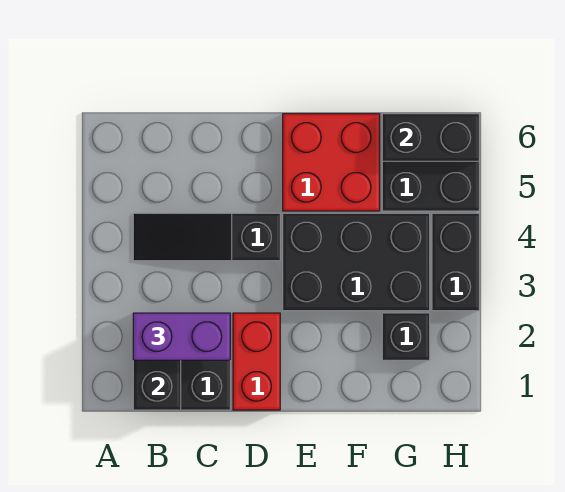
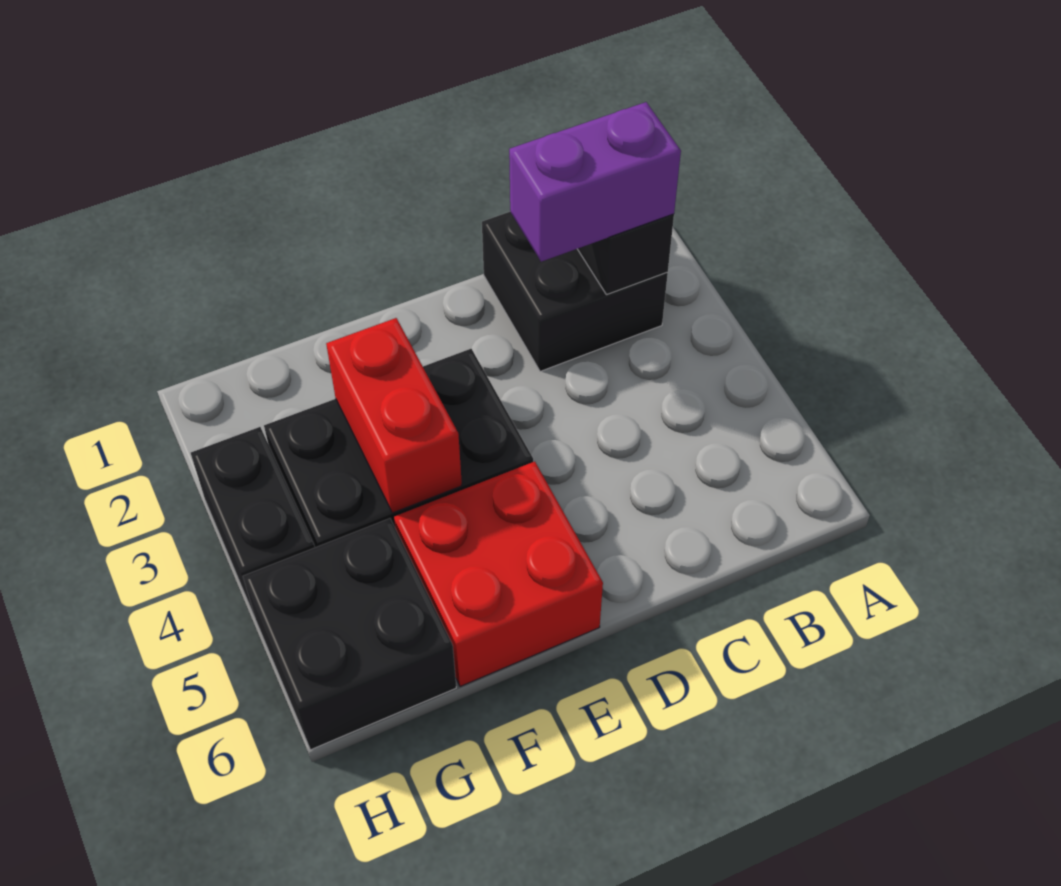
black 1x3 slope [133,213,280,261] -> none
red 1x2 brick [233,313,280,410] -> red 1x2 brick moved to [326,318,462,513]
black 1x1 brick [382,313,430,360] -> none
black 1x2 brick [382,114,479,161] -> none

